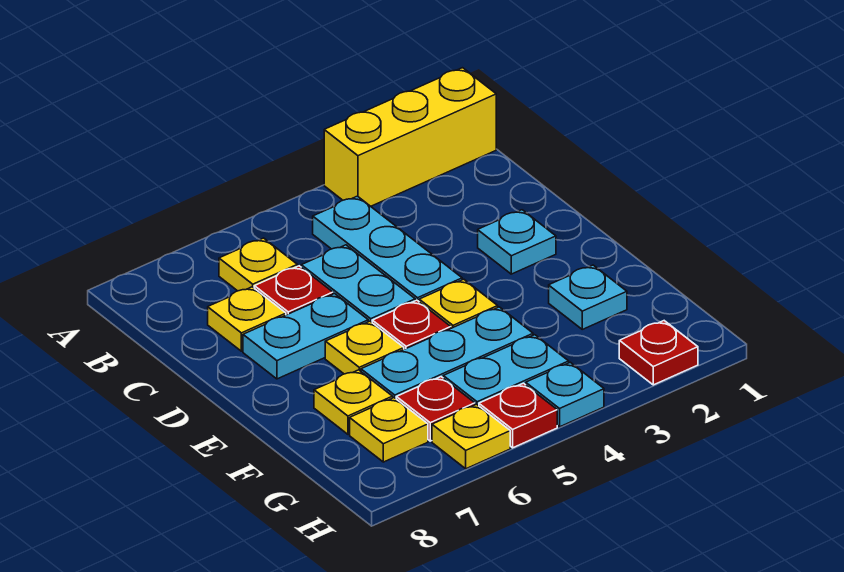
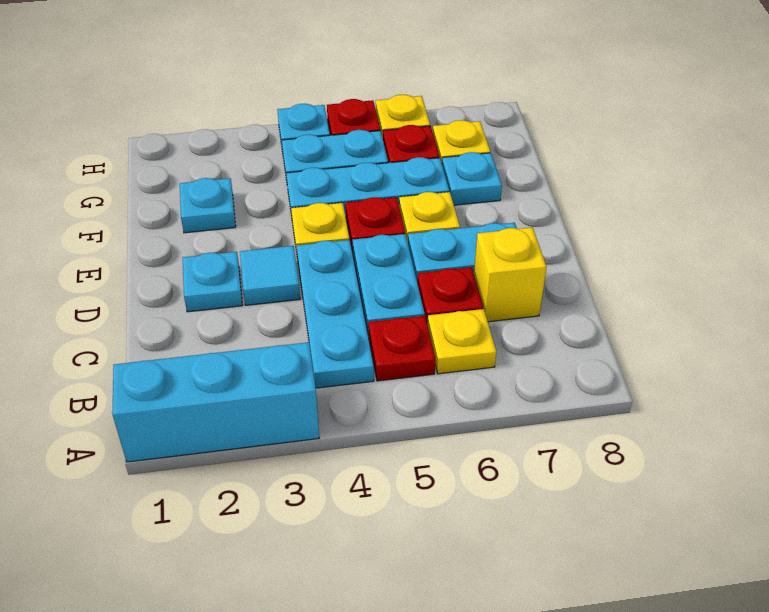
yellow 1x3 brick [324,68,496,206] -> cyan 1x3 brick [112,342,319,462]
yellow 1x1 plate [208,287,286,351] -> yellow 1x1 brick [474,227,547,322]
none -> cyan 1x1 tile [240,246,300,305]
yellow 1x1 plate [314,370,393,434] -> cyan 1x1 plate [442,152,502,205]
red 1x1 plate [619,321,698,385] -> red 1x1 plate moved to [368,316,435,381]

